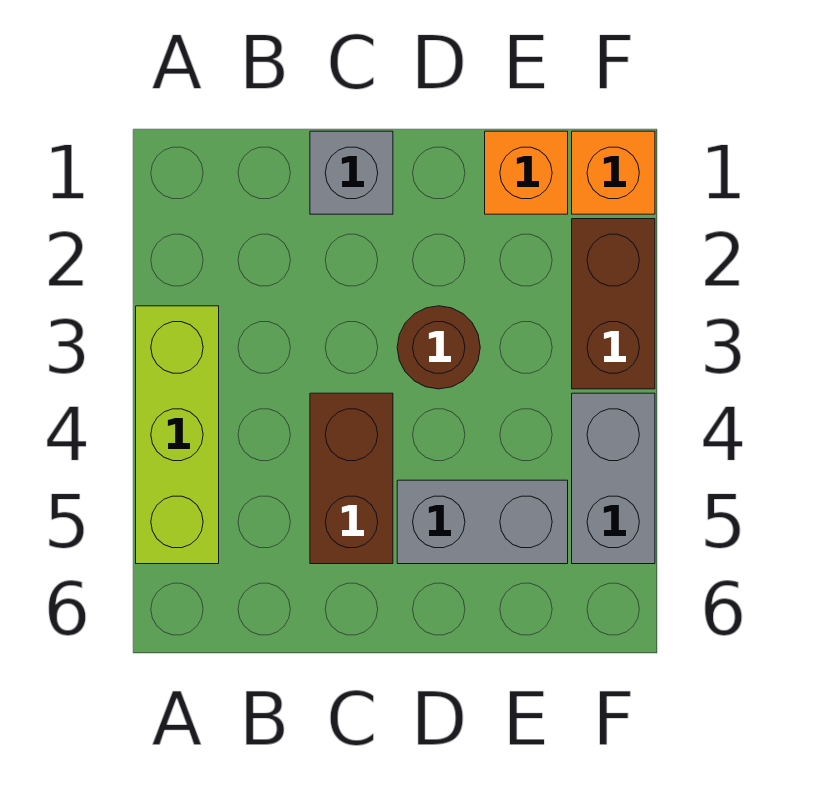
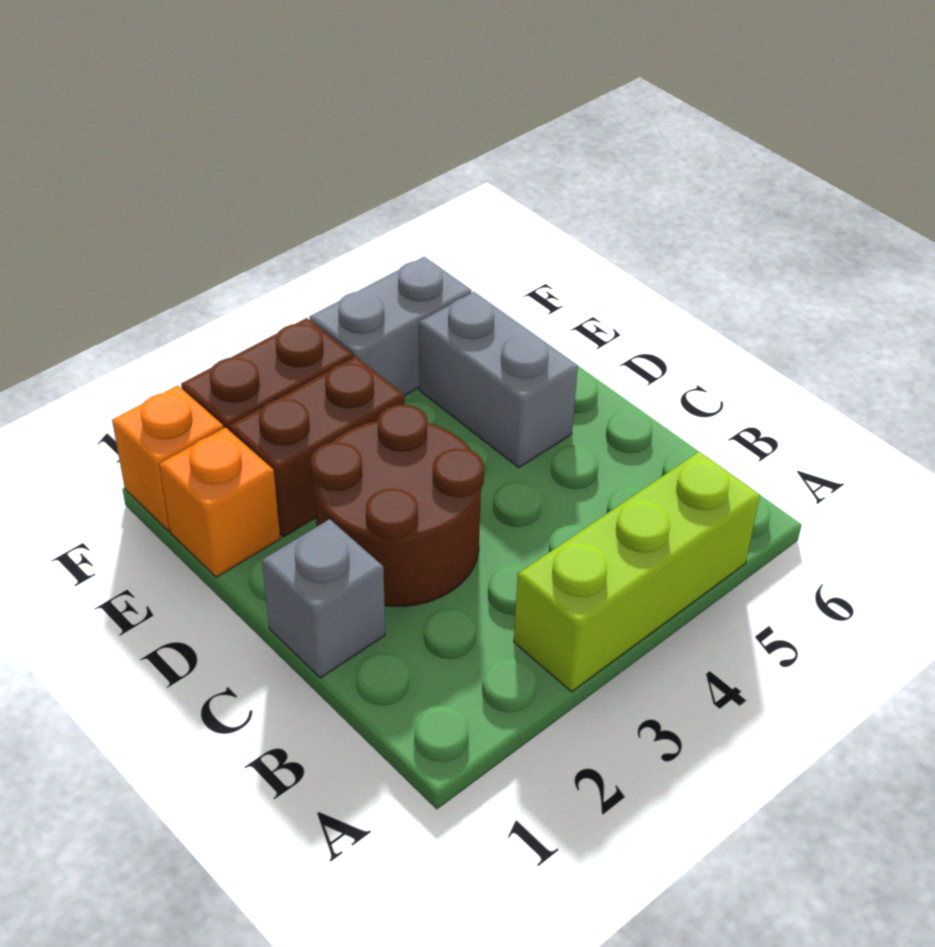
brown 1x2 brick [310,393,393,564] -> brown 1x2 brick moved to [229,356,405,537]
brown 1x1 round brick [397,306,480,389] -> brown 2x2 round brick [311,404,484,606]

